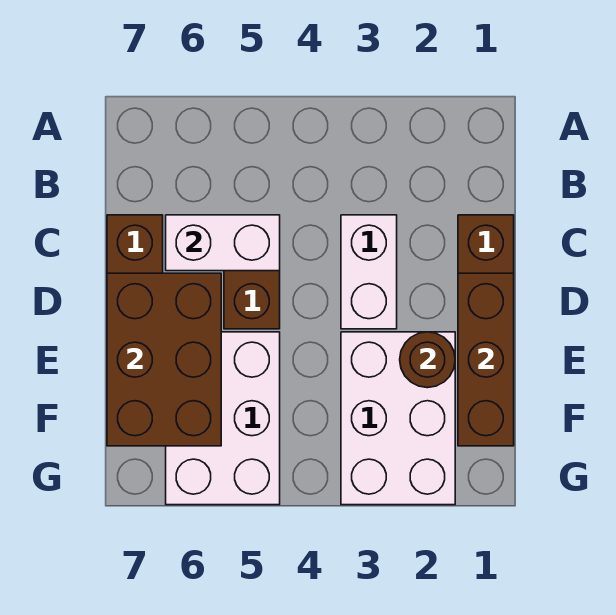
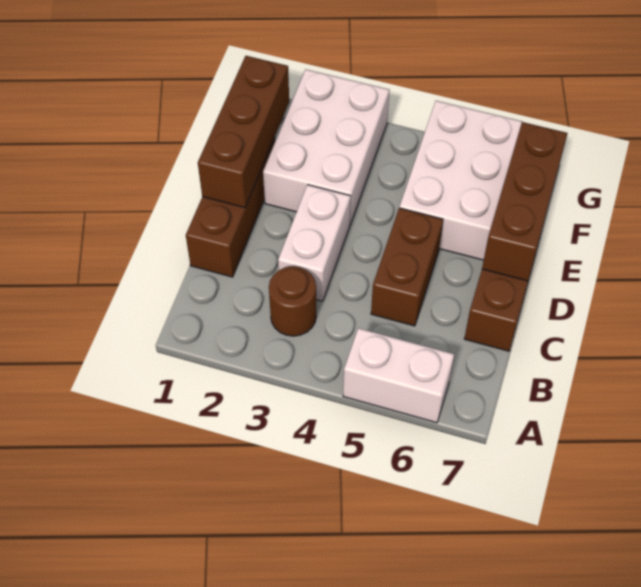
white 1x2 brick [166,215,280,271] -> white 1x2 brick moved to [343,328,454,423]
brown 2x3 brick [107,273,221,446] -> brown 1x3 brick [482,122,568,281]
brown 1x1 round brick [400,332,455,388] -> brown 1x1 round brick moved to [269,267,316,336]

